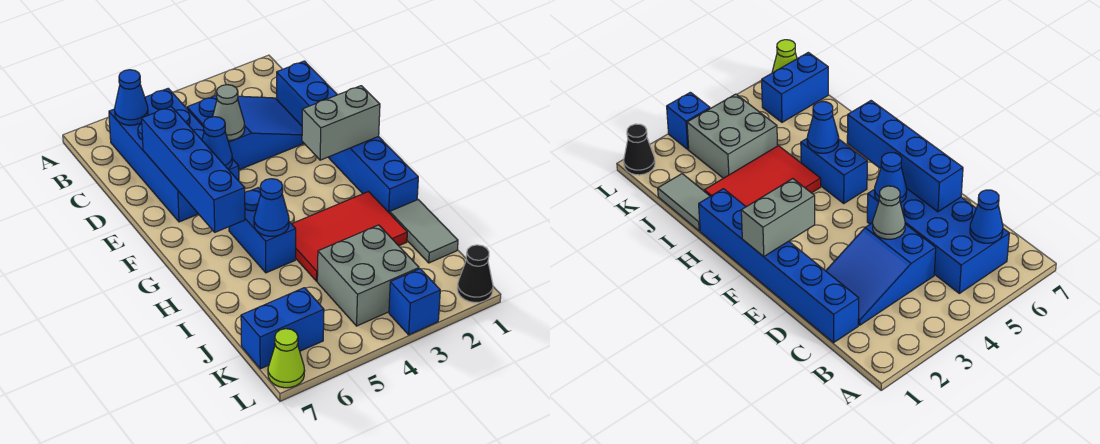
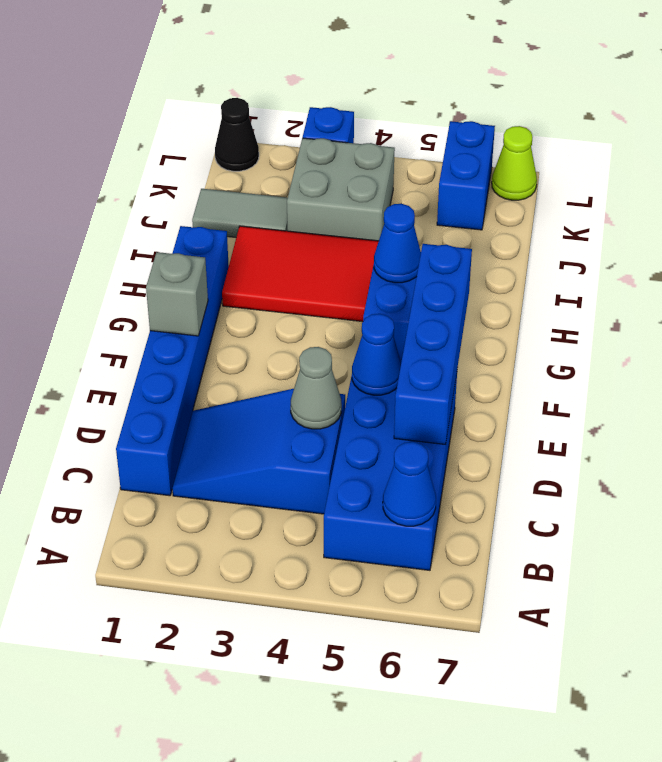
grey 1x2 brick [302,86,380,160] -> grey 1x1 brick [146,252,208,336]
grey 1x2 tile [390,200,458,263] -> grey 1x2 tile turned to [192,189,288,237]
blue 1x2 brick [241,288,324,369] -> blue 1x2 brick turned to [437,121,495,230]

